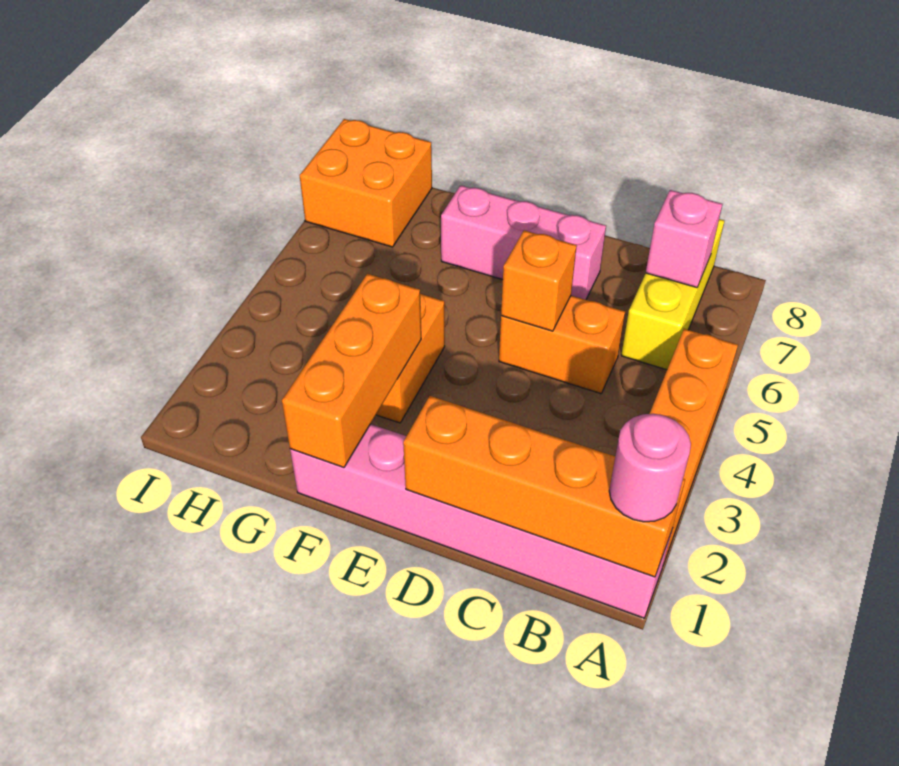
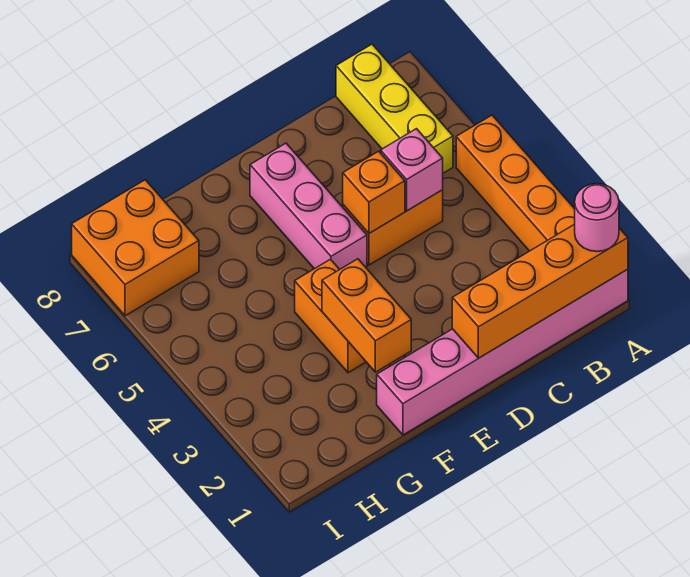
pink 1x1 brick [646,190,722,287] -> pink 1x1 brick moved to [381,129,443,211]
pink 1x3 brick [441,185,606,300] -> pink 1x3 brick turned to [250,143,367,269]
orange 1x3 brick [282,274,421,467] -> orange 1x2 brick [322,259,411,372]

